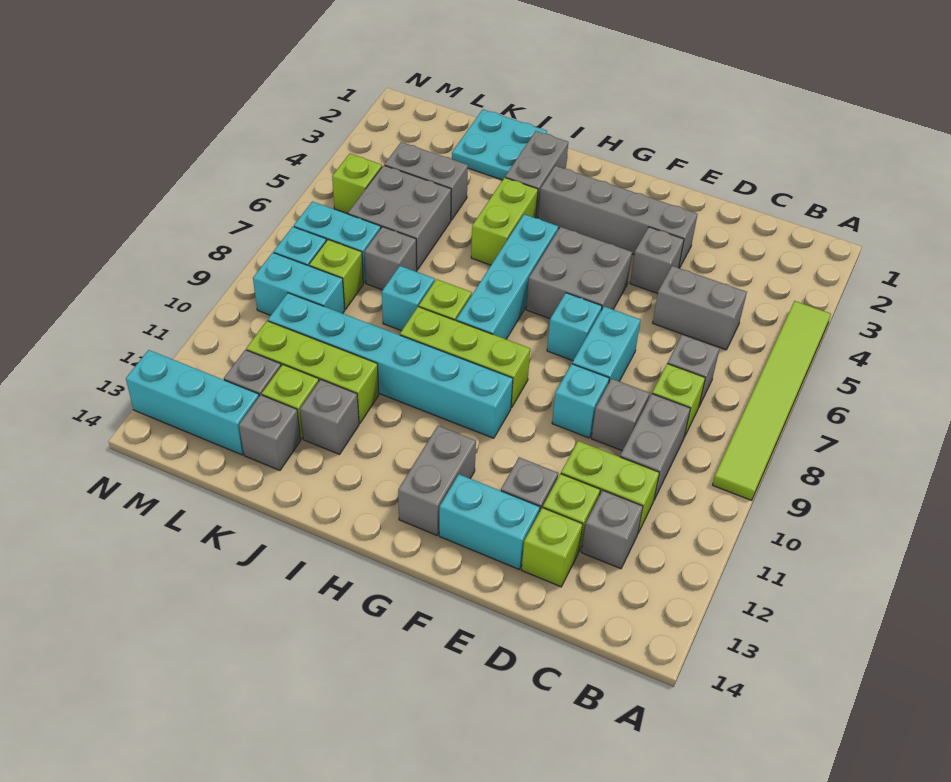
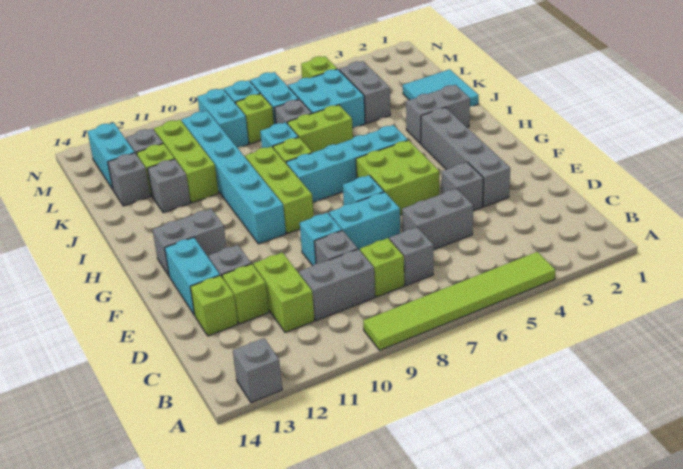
grey 1x2 brick [653,266,747,350] -> grey 1x2 brick turned to [402,189,473,250]
grey 1x1 brick [581,490,643,569] -> grey 1x1 brick moved to [233,338,282,403]
grey 2x2 brick [526,227,632,319] -> lime 2x2 brick [356,140,439,215]
lime 1x2 brick [471,178,538,265] -> lime 1x2 brick moved to [287,105,353,153]
cyan 2x2 plate [452,110,547,180] -> cyan 2x2 tile [403,69,479,107]
grey 2x2 brick [348,165,451,270] -> cyan 2x2 brick [288,69,365,128]
cyan 1x3 brick [126,350,259,455] -> cyan 1x2 brick [87,123,135,189]

